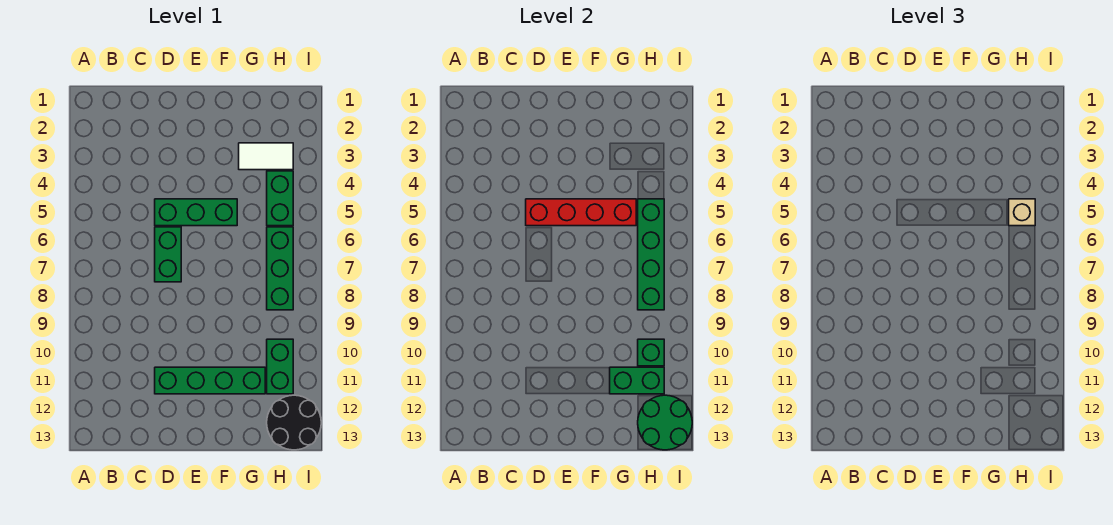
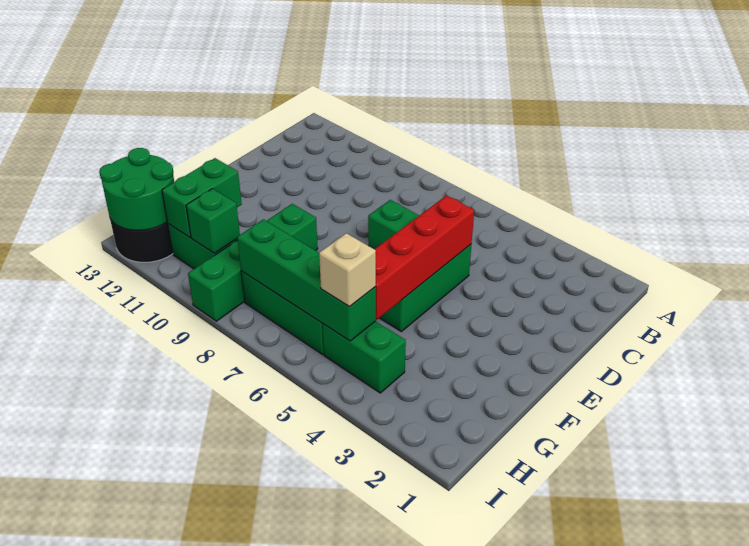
green 1x4 brick [155,367,265,394] -> green 1x4 brick moved to [188,204,318,321]
white 1x2 tile [239,143,293,170] -> none

